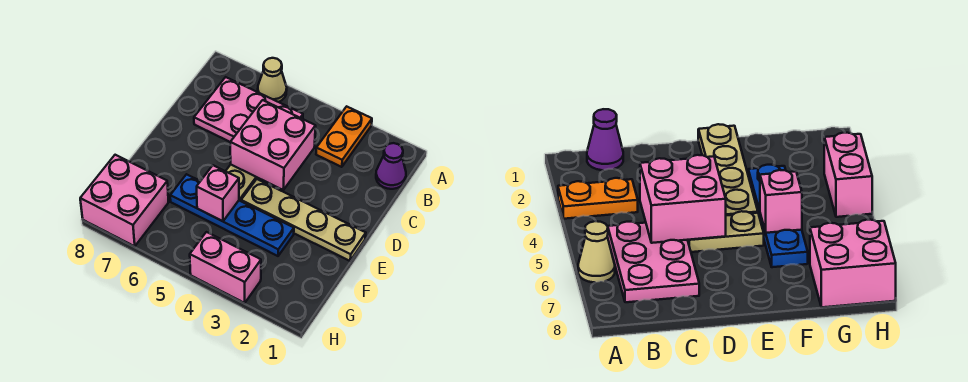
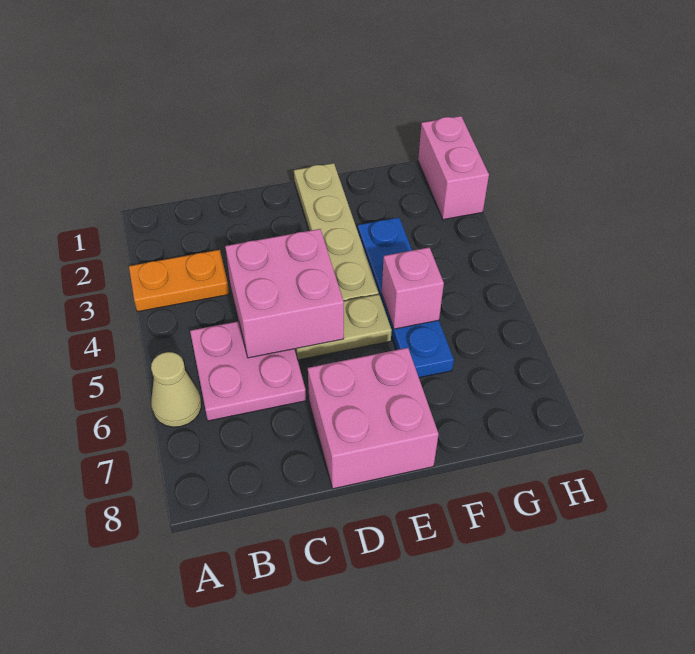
purple 1x1 cone [376,143,406,189] -> none
pink 2x3 plate [194,77,303,142] -> pink 2x2 plate [190,321,306,421]
pink 2x2 brick [80,155,169,246] -> pink 2x2 brick moved to [308,348,439,489]
pink 1x2 brick [190,232,261,303] -> pink 1x2 brick moved to [418,116,489,220]

